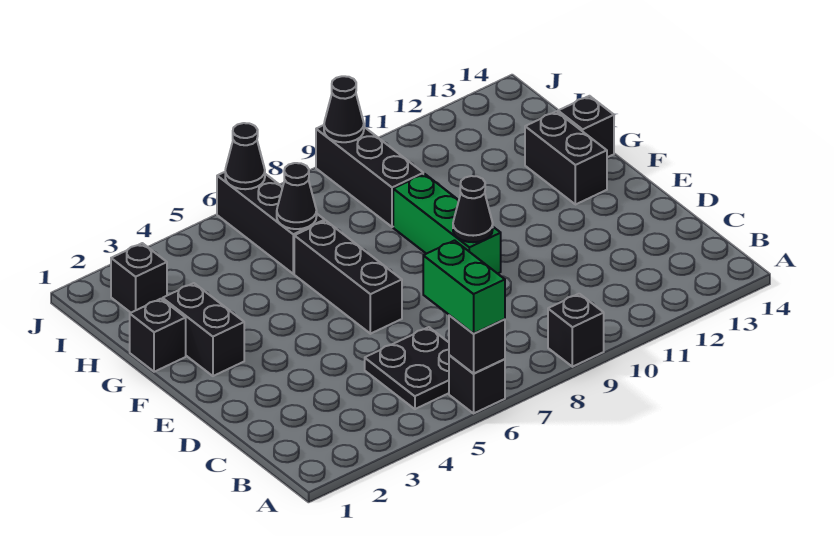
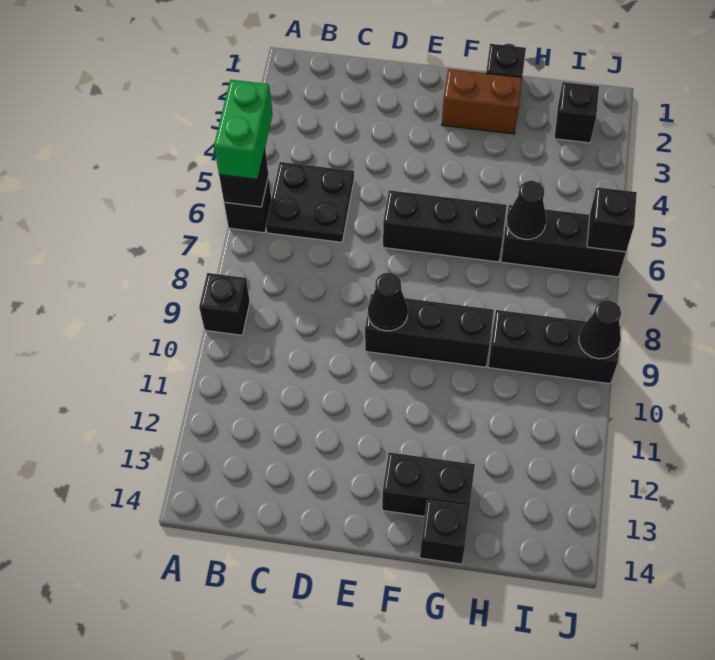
green 1x2 brick [423,241,505,334] -> green 1x2 brick turned to [214,80,273,179]
green 1x3 brick [393,174,501,274] -> black 1x3 brick [365,294,494,367]
black 1x2 brick [163,283,244,376] -> brown 1x2 brick [442,69,522,134]
black 1x1 cone [225,123,265,189] -> black 1x1 brick [587,187,637,252]

